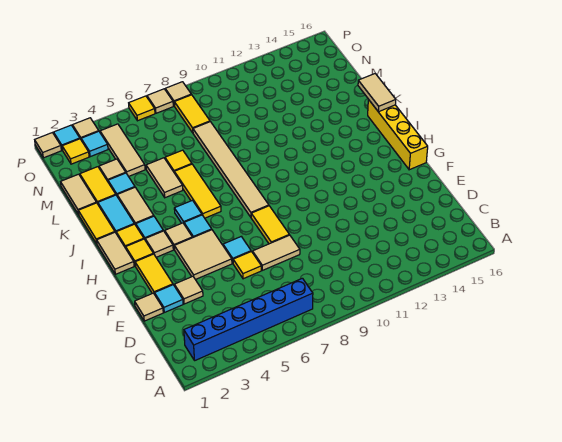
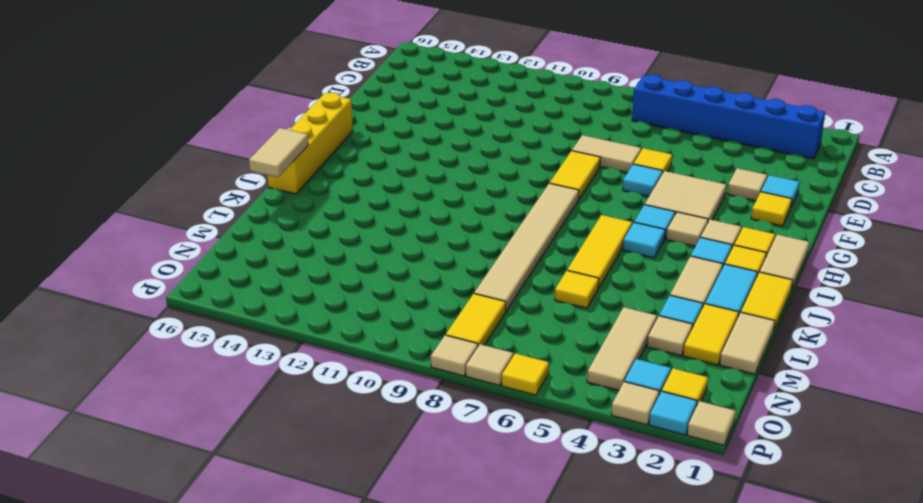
tan 1x1 tile [135,293,163,321] -> none
yellow 1x2 tile [135,254,173,294] -> yellow 1x1 tile [751,192,792,226]
tan 1x2 tile [146,158,183,198] -> none

